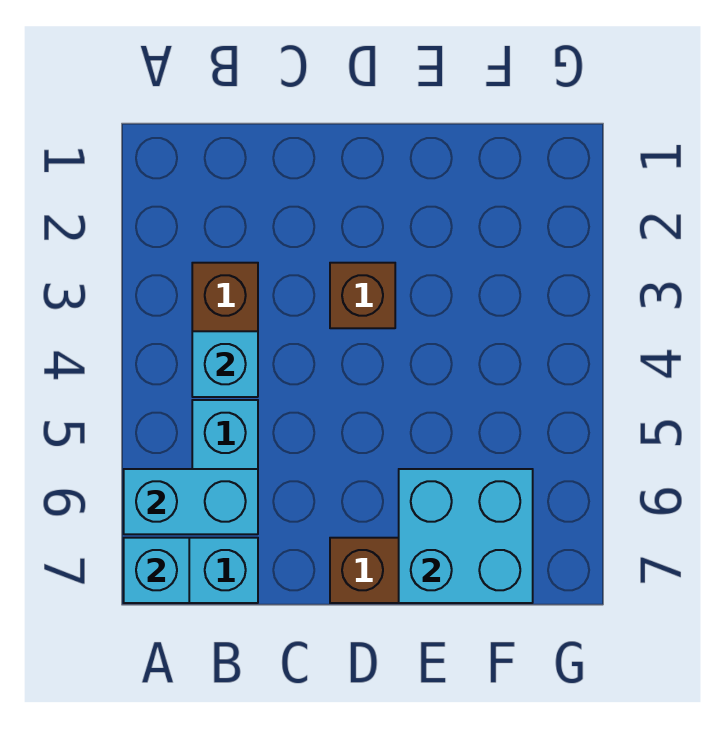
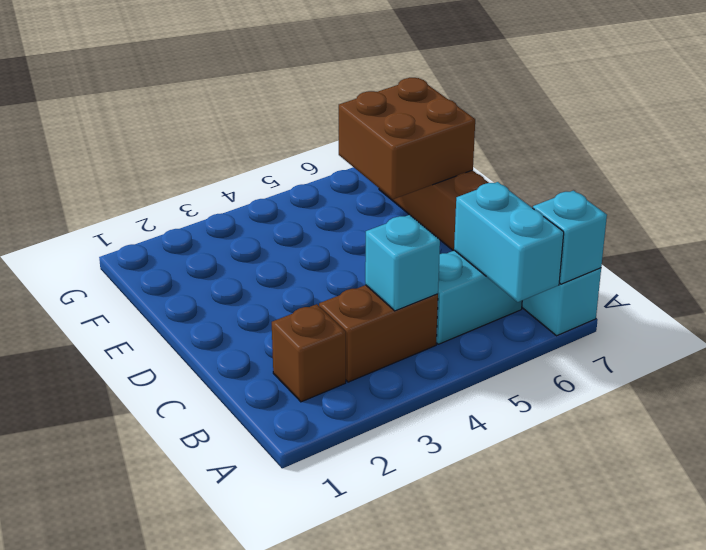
brown 1x1 brick [330,263,395,328] -> brown 1x1 brick moved to [272,304,346,402]
cyan 2x2 brick [399,469,533,603] -> brown 2x2 brick [339,78,475,199]

